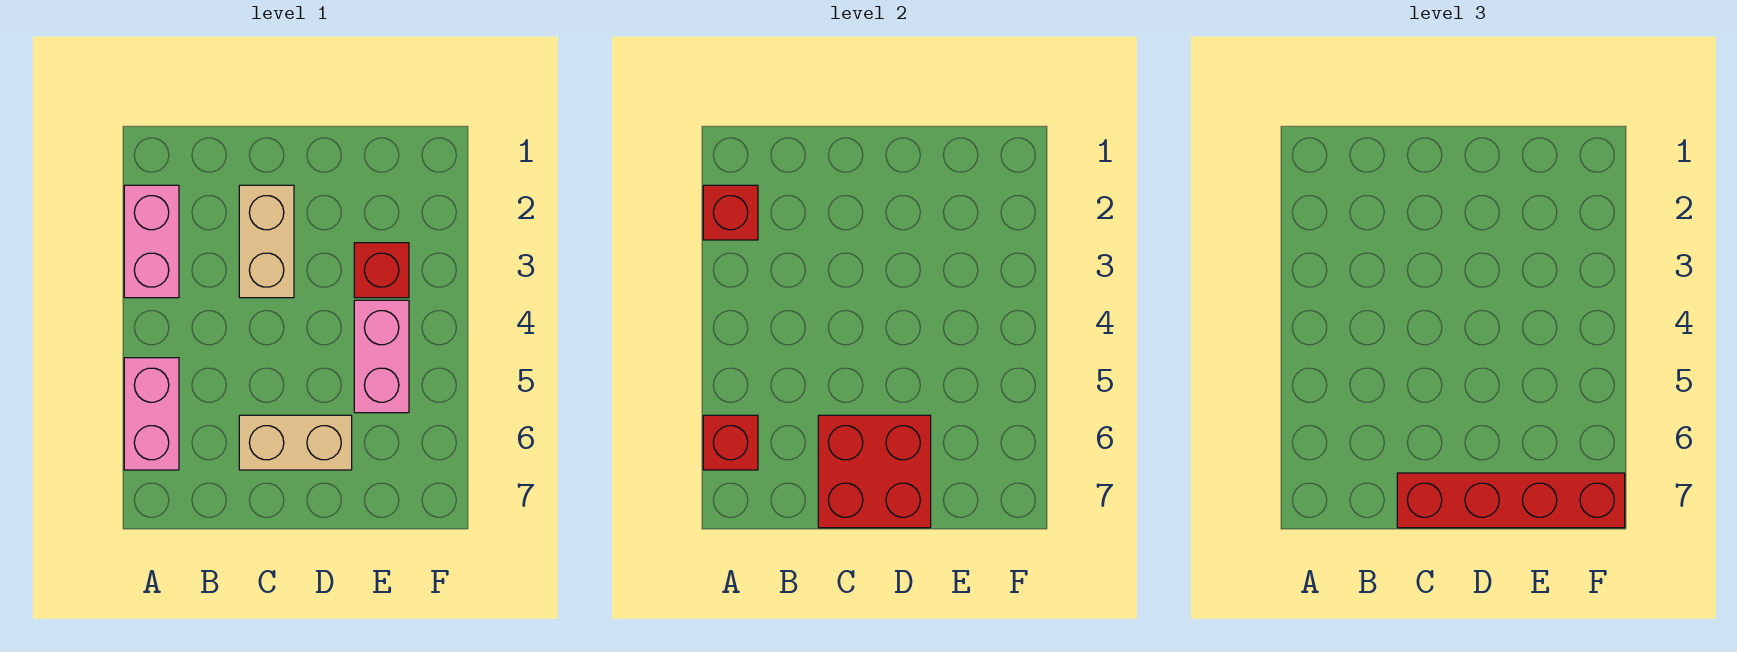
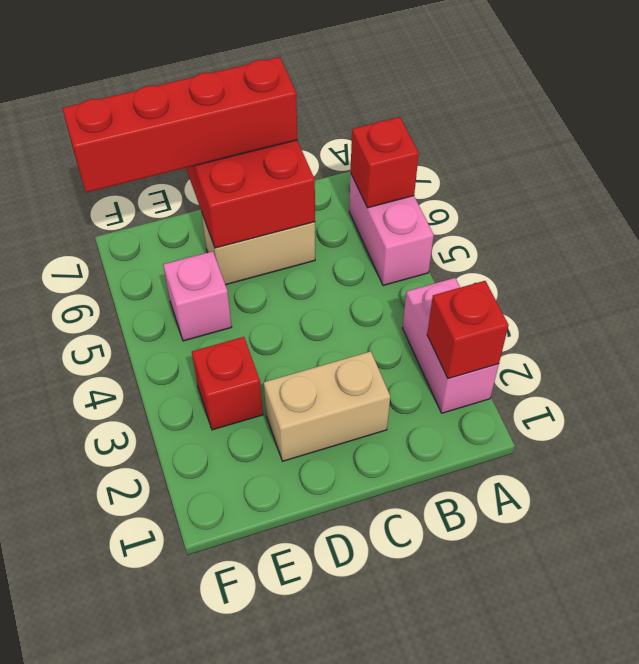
tan 1x2 brick [239,185,294,298] -> tan 1x2 brick turned to [264,351,390,461]
pink 1x2 brick [354,300,409,413] -> pink 1x1 brick [163,251,232,341]

